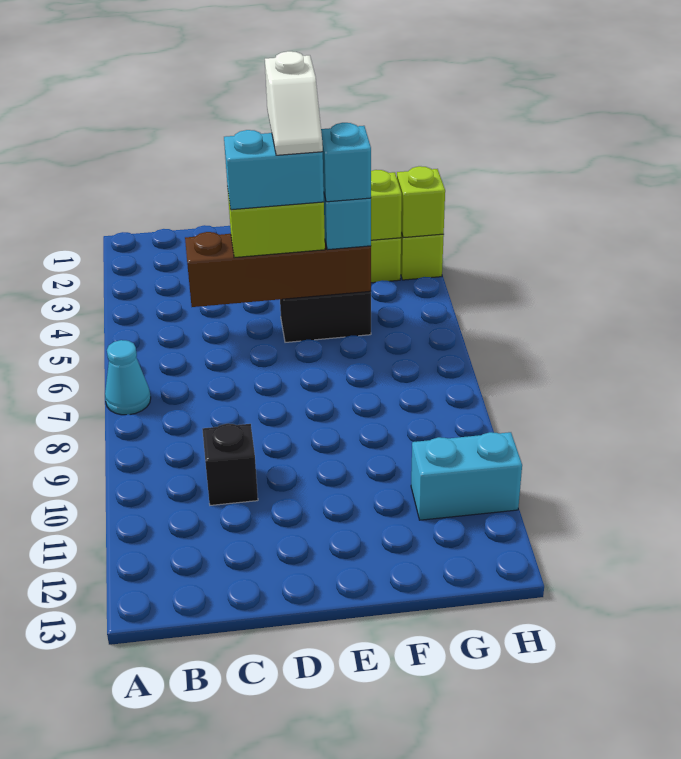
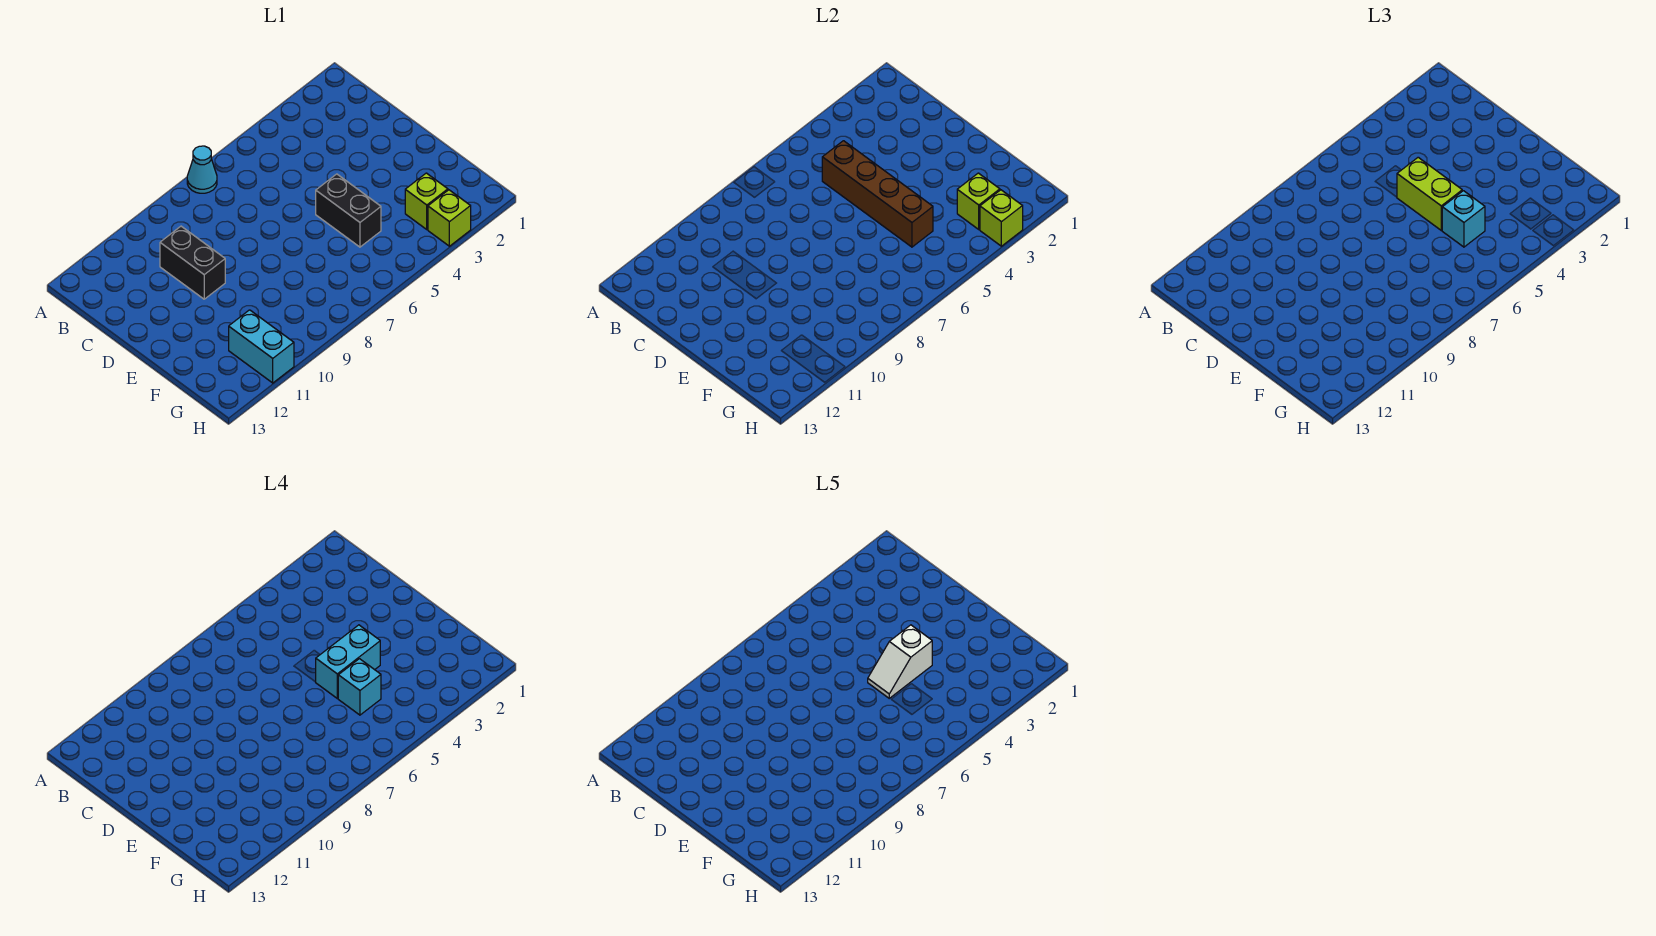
black 1x1 brick [202,424,258,505] -> black 1x2 brick [160,226,225,299]
cyan 1x2 brick [224,130,324,210] -> cyan 1x2 brick turned to [316,625,380,698]

